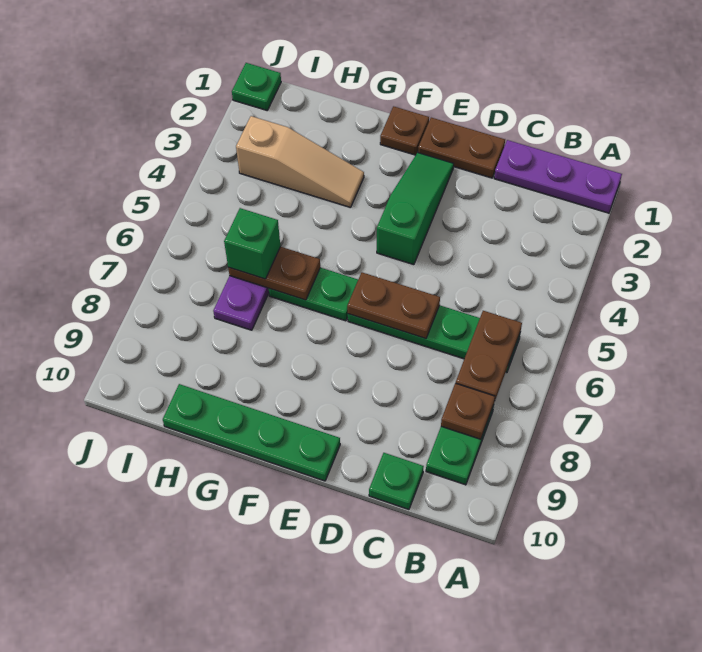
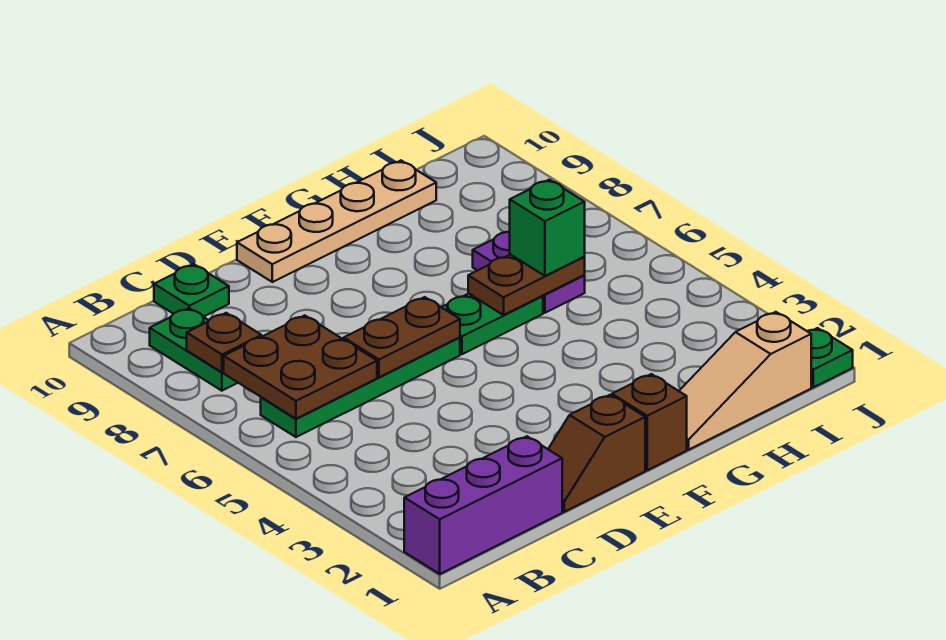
purple 1x3 plate [494,140,622,213] -> purple 1x3 brick [404,436,562,574]
brown 1x2 plate [456,311,522,400] -> brown 2x2 plate [224,315,377,419]
brown 1x2 plate [418,118,505,178] -> brown 1x2 slope [548,395,645,512]
green 1x3 slope [377,153,454,265] -> none
green 1x4 plate [163,384,340,481] -> tan 1x4 plate [237,161,436,282]
brown 1x1 plate [380,106,429,155] -> brown 1x1 brick [612,374,687,470]
tan 1x3 slope [236,116,364,208] -> tan 1x3 slope moved to [679,312,811,450]

